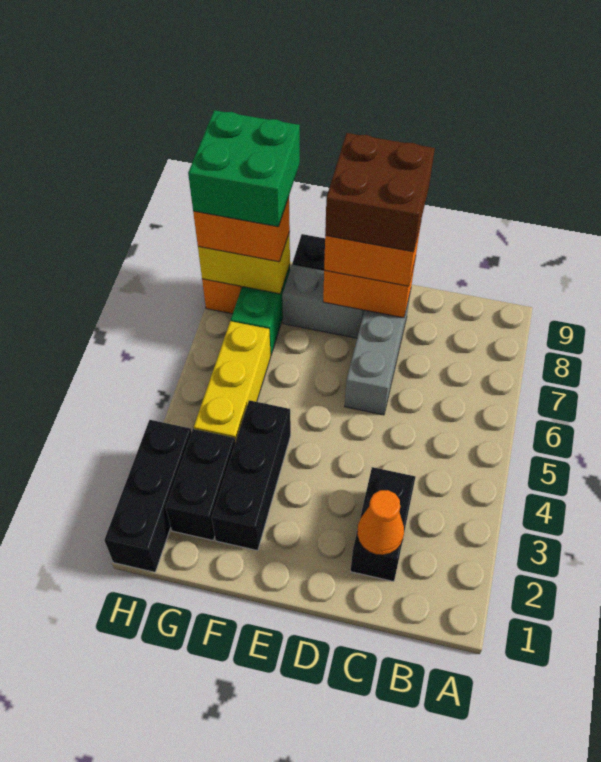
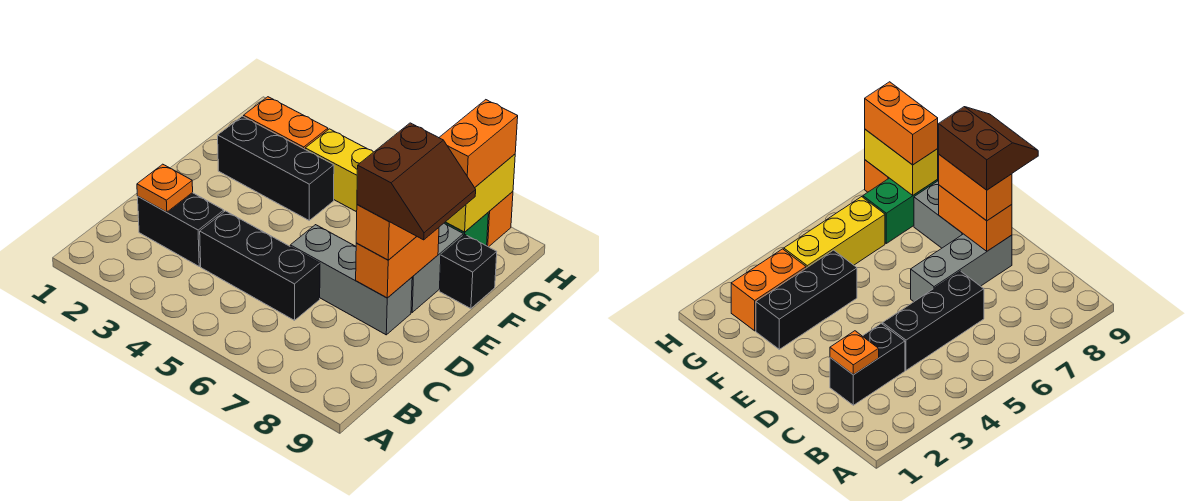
orange 1x1 cone [357,490,404,555] -> orange 1x1 plate [137,164,193,212]
brown 2x2 brick [325,133,435,252] -> brown 2x2 slope [357,123,476,240]
black 1x2 brick [166,429,235,540] -> orange 1x2 brick [244,97,328,149]
green 2x2 brick [188,110,300,227] -> none
black 1x3 brick [104,420,192,572] -> black 1x3 brick moved to [200,211,320,320]

